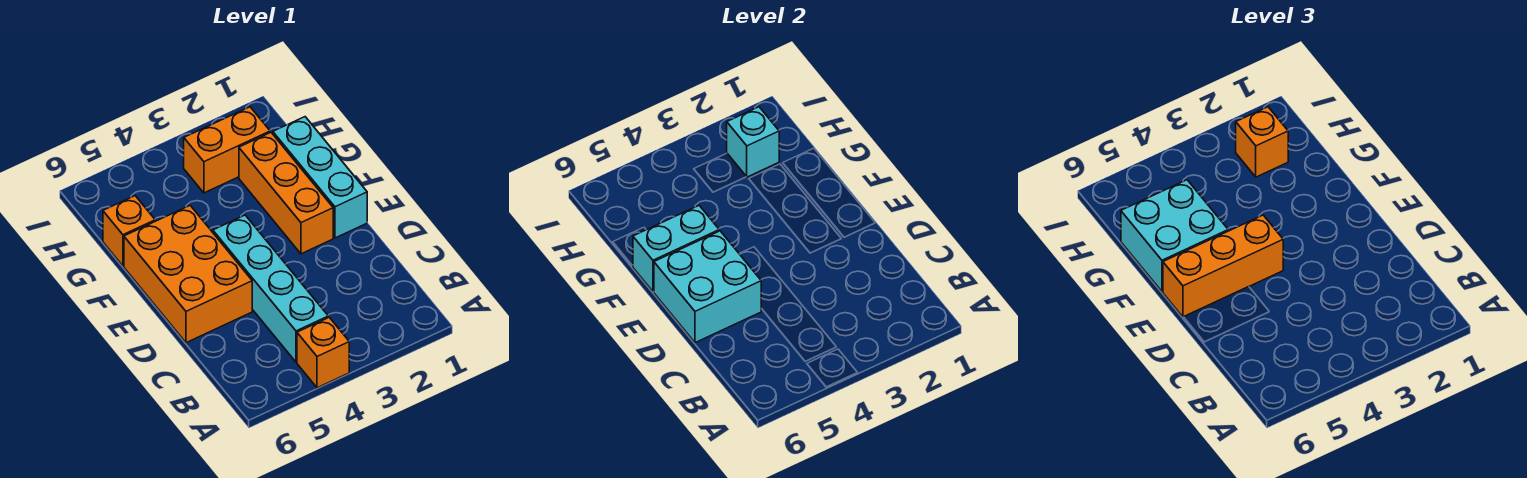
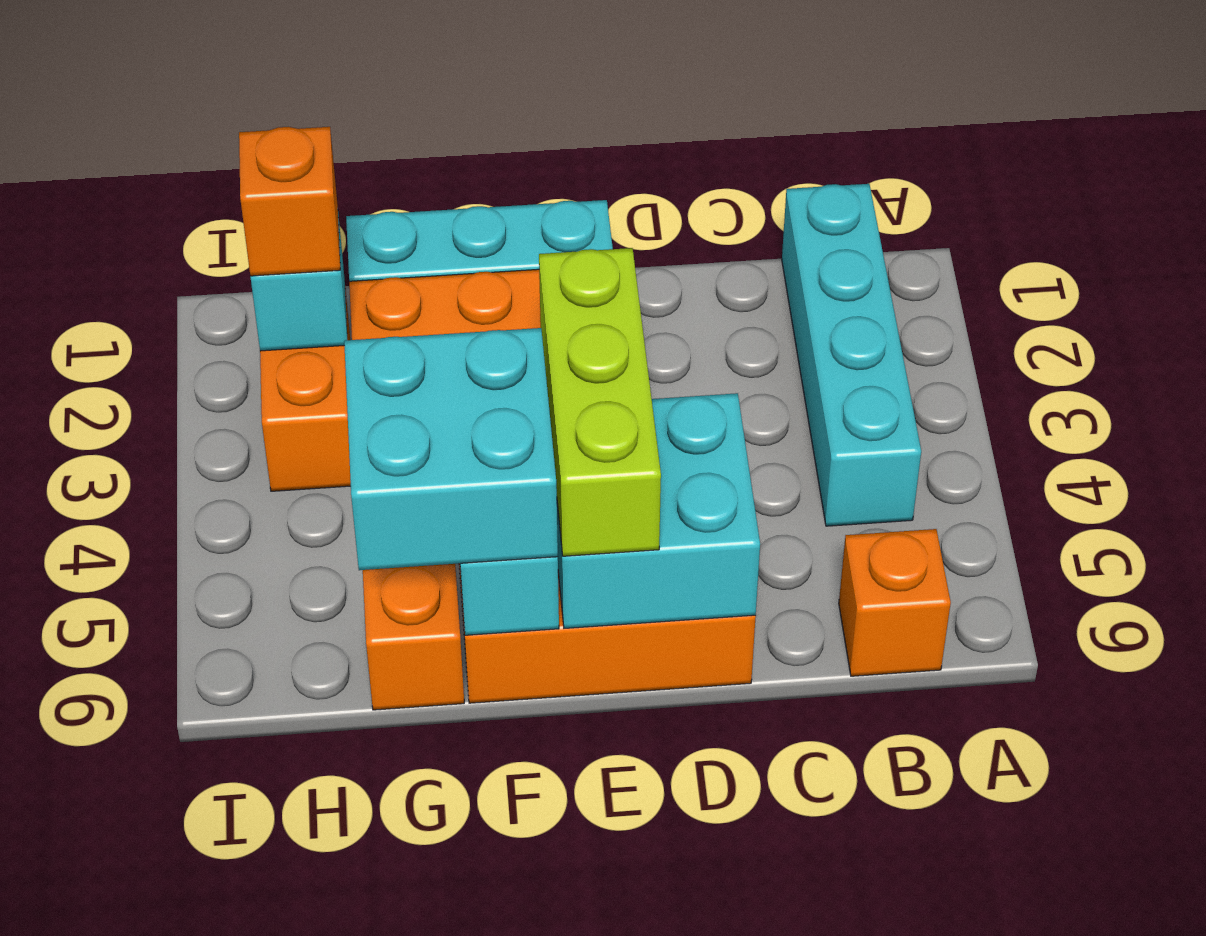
orange 1x1 brick [297,317,349,388] -> orange 1x1 brick moved to [839,529,951,676]
cyan 1x4 brick [213,215,328,362] -> cyan 1x4 brick turned to [782,184,921,526]
orange 1x3 brick [1163,215,1283,317] -> lime 1x3 brick [539,248,661,556]

